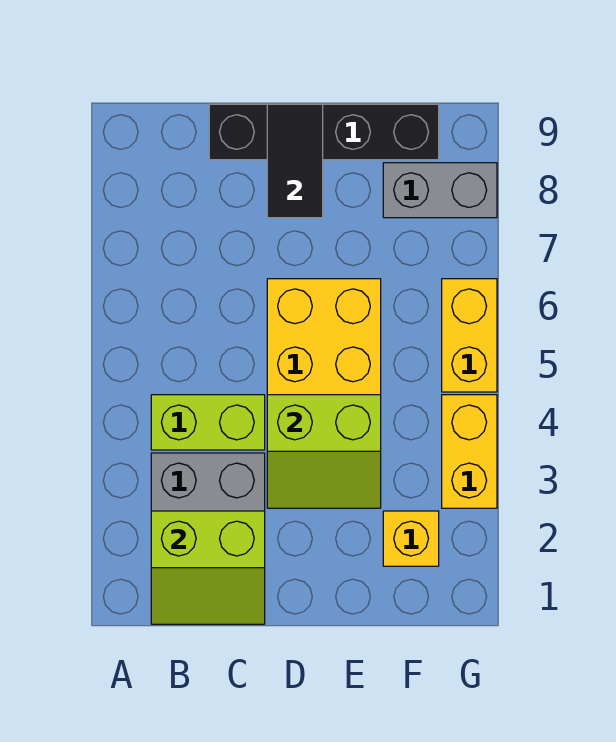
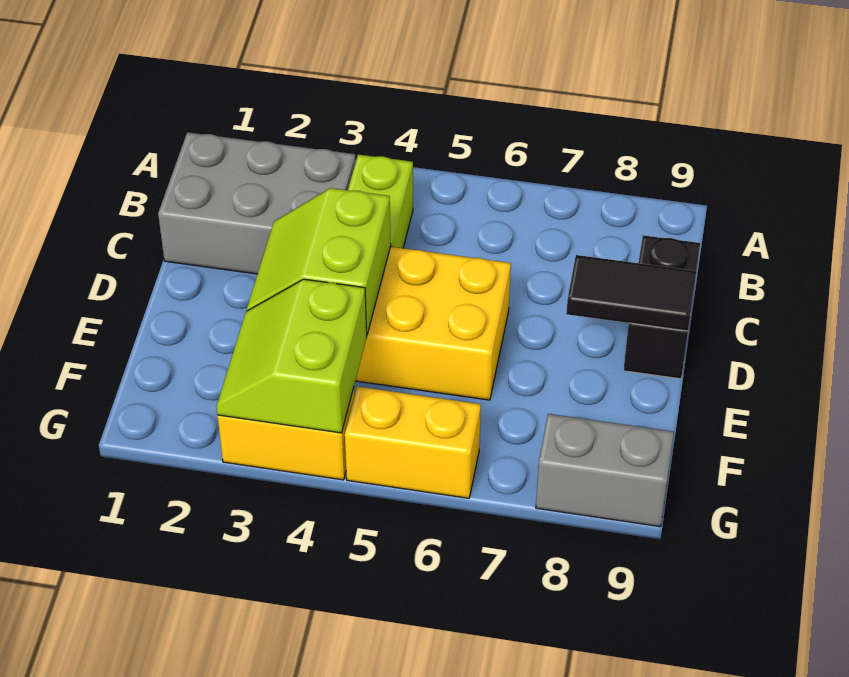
lime 2x2 slope [151,511,265,624] -> lime 2x2 slope moved to [217,279,367,433]
black 1x4 brick [209,104,439,160] -> black 1x2 brick [623,235,700,379]
yellow 1x1 brick [383,511,439,566] -> none
grey 1x2 brick [383,163,497,218] -> grey 1x2 brick turned to [536,414,674,527]

